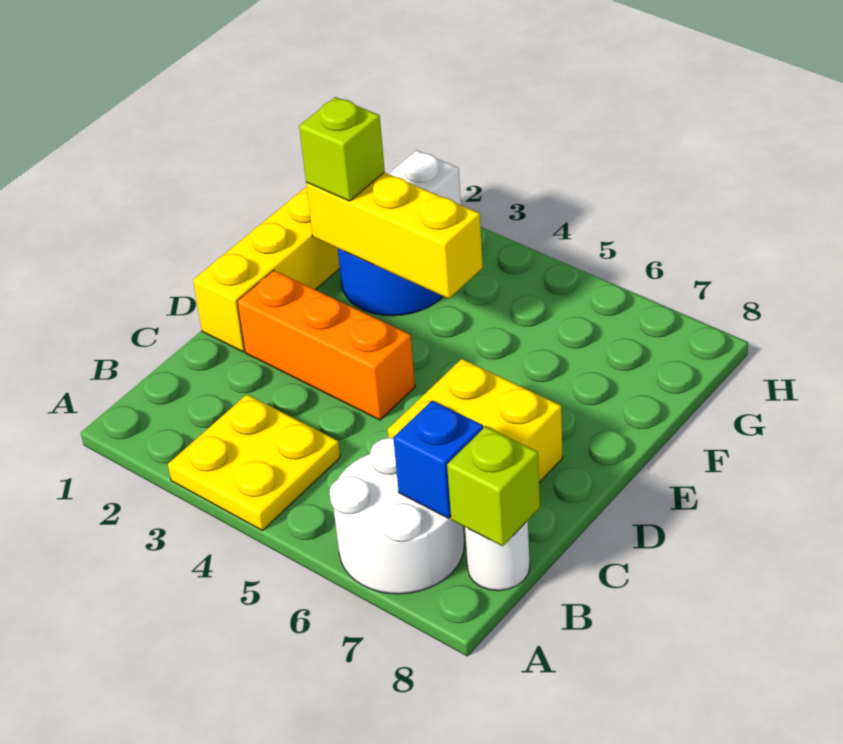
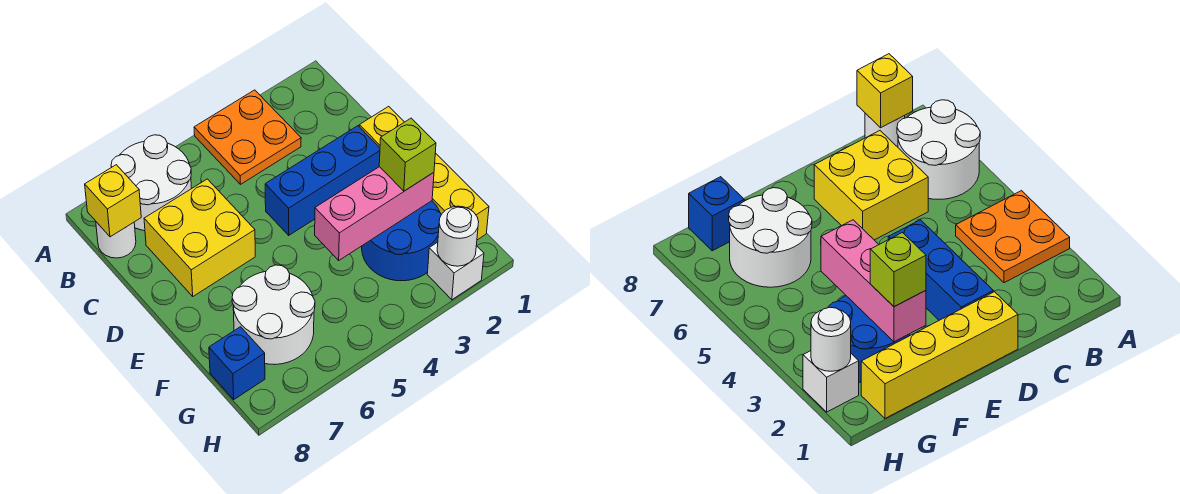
yellow 2x2 plate [168,395,340,531] -> orange 2x2 plate [194,90,301,184]
blue 1x1 brick [393,401,483,518] -> blue 1x1 brick moved to [209,327,265,399]
lime 1x1 brick [447,426,540,546] -> yellow 1x1 brick [85,165,141,237]
orange 1x3 brick [237,270,415,420] -> blue 1x3 brick [265,126,380,235]
yellow 1x3 brick [306,172,483,299] -> pink 1x3 brick [315,167,434,260]
none -> white 2x2 round brick [232,265,315,365]
none -> white 1x1 round brick [437,206,479,266]

